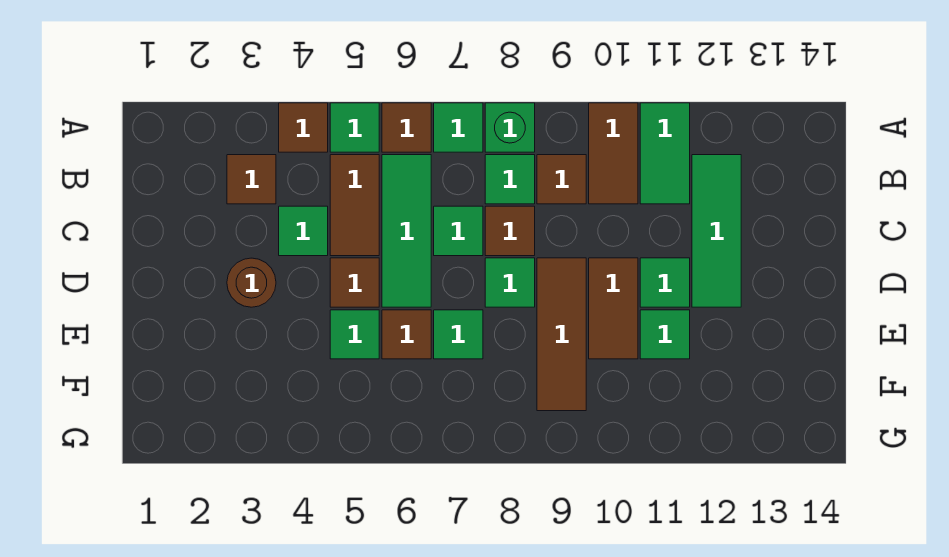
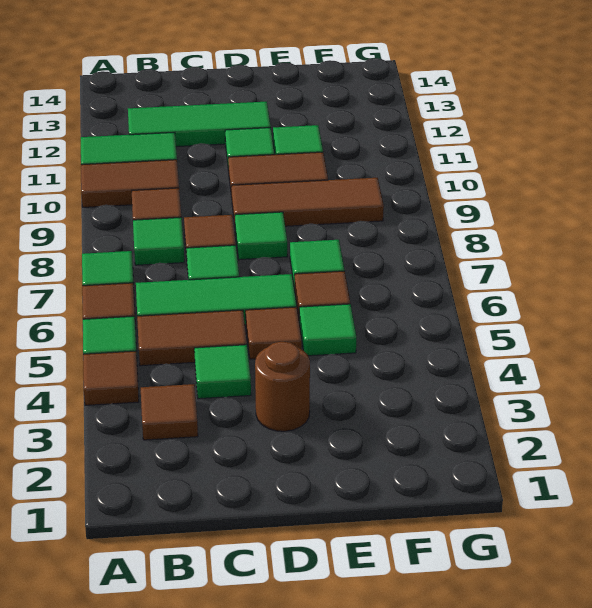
green 1x1 brick [485,103,535,152] -> none

